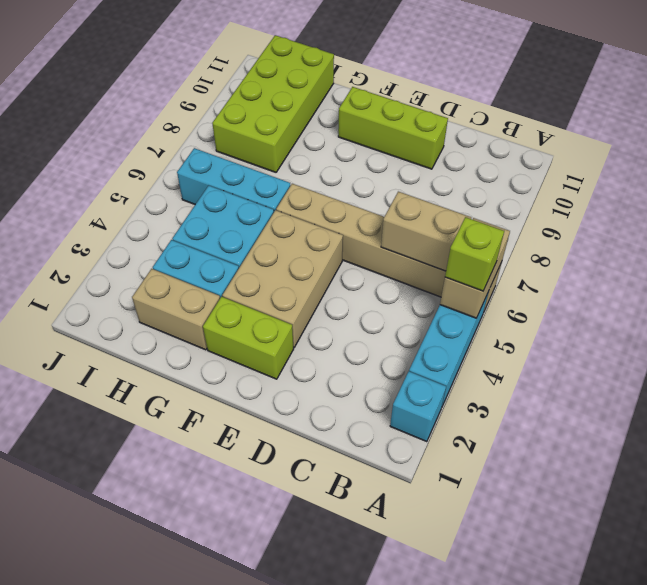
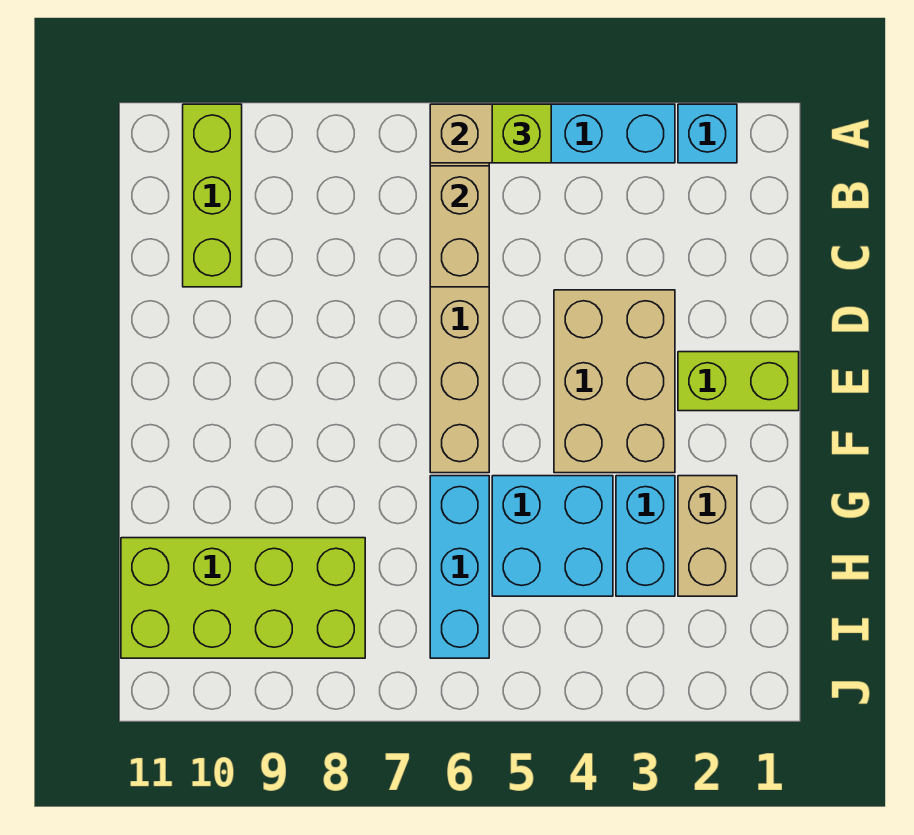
lime 1x3 brick [338,87,448,169] -> lime 1x3 brick moved to [183,104,242,287]
lime 1x2 brick [203,297,293,379] -> lime 1x2 brick turned to [678,352,799,411]
tan 2x3 brick [222,210,343,347] -> tan 2x3 brick turned to [554,290,675,473]

